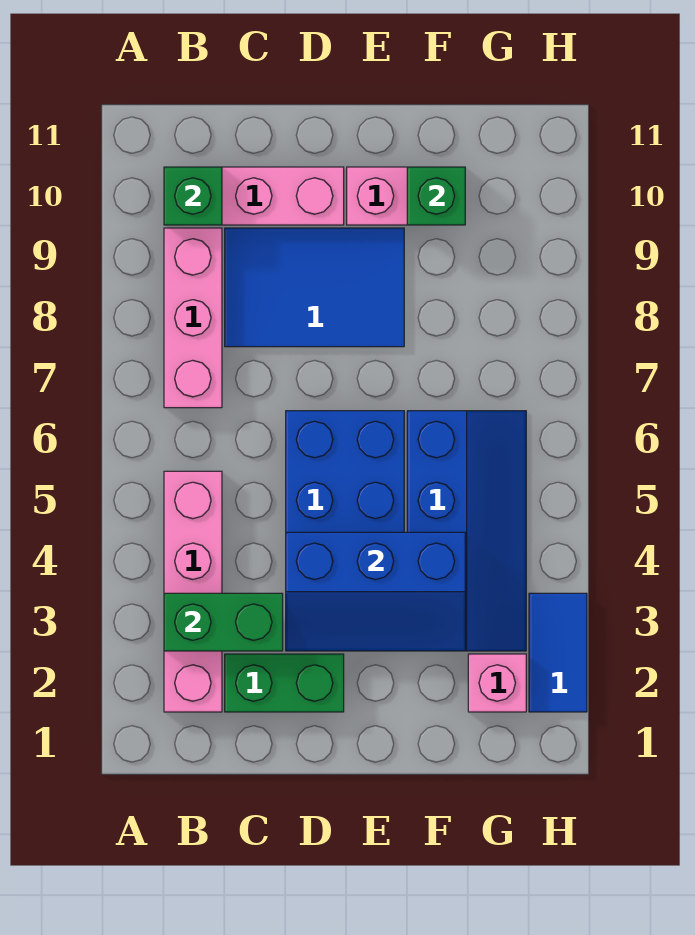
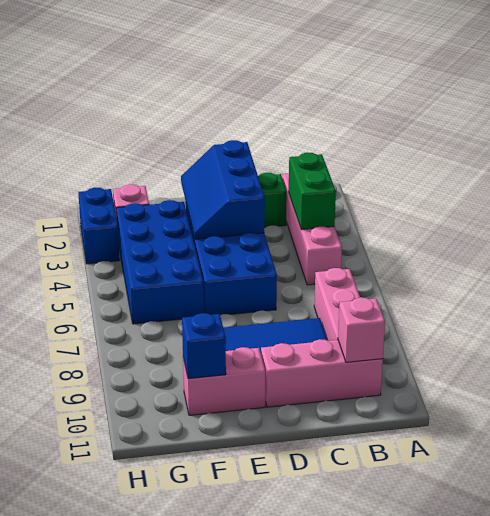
green 1x2 brick [164,593,283,651] -> green 1x2 brick turned to [289,152,336,229]
green 1x1 brick [164,167,222,225] -> pink 1x1 brick [338,298,385,362]
blue 2x3 slope [286,532,465,651] -> blue 2x3 slope turned to [181,140,265,239]
blue 2x4 slope [407,411,526,651] -> blue 2x4 brick [116,200,204,324]
green 1x1 brick [407,167,465,225] -> blue 1x1 brick [182,313,226,379]
blue 1x2 tile [529,593,587,712] -> blue 1x2 brick [78,187,120,264]

